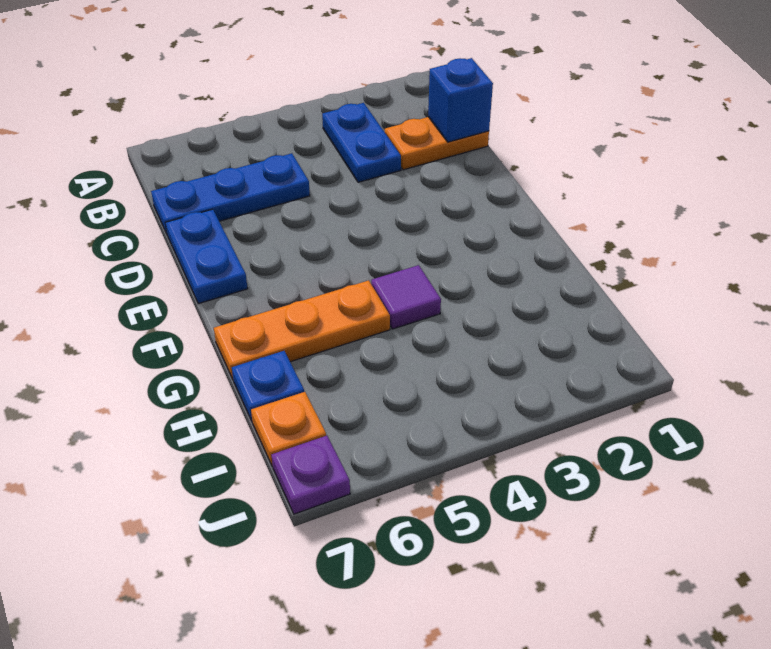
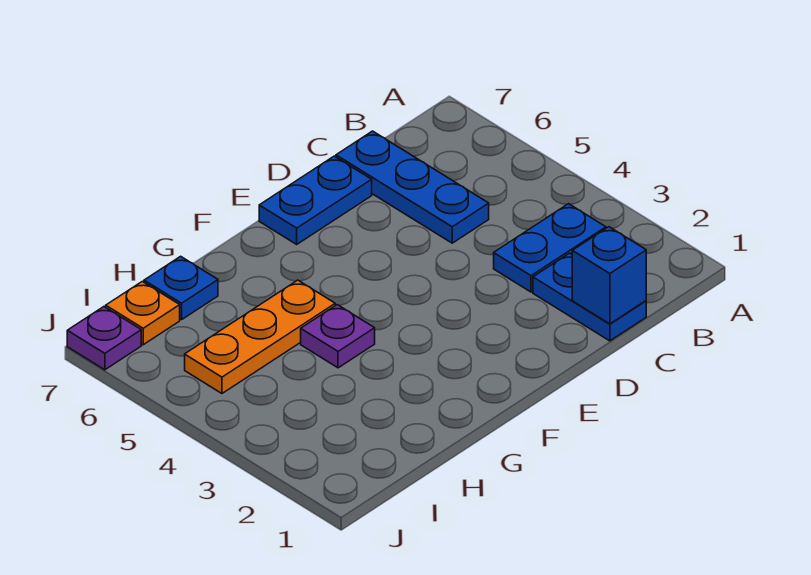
orange 1x2 plate [385,117,489,170] -> blue 1x2 plate [533,253,646,341]
purple 1x1 tile [371,265,441,329] -> purple 1x1 plate [301,305,375,368]
orange 1x3 plate [214,280,390,379] -> orange 1x3 plate turned to [185,280,335,393]

